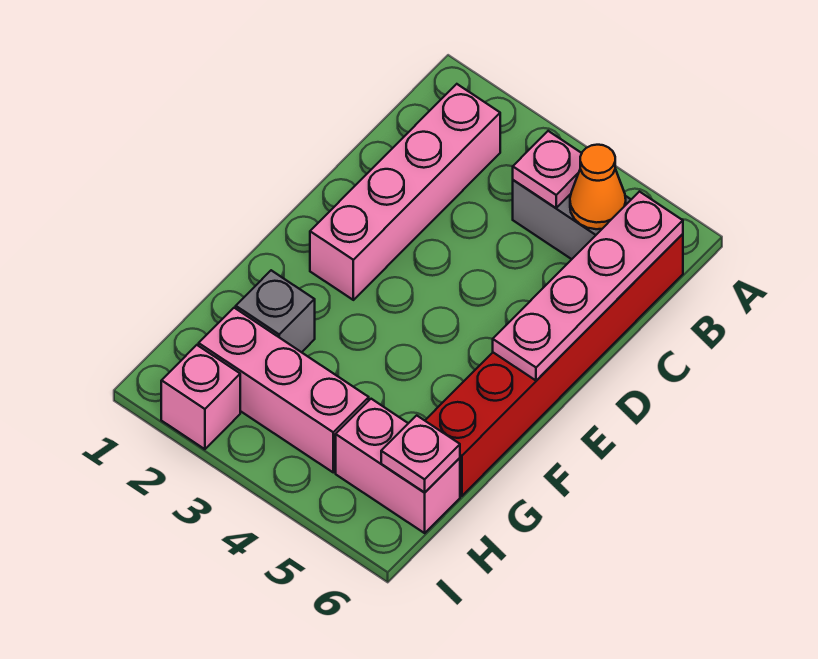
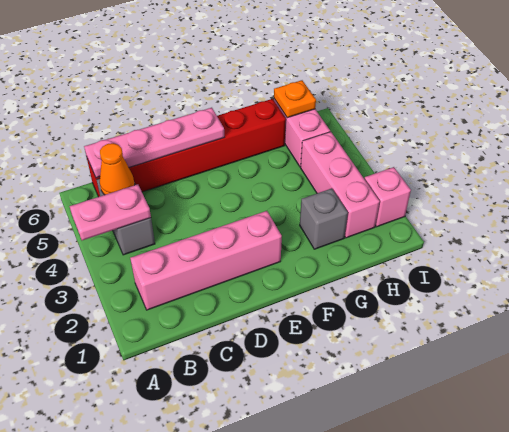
pink 1x1 plate [513,131,582,208] -> pink 1x2 plate [70,184,151,240]
pink 1x1 plate [381,415,460,493] -> orange 1x1 plate [274,80,316,118]

